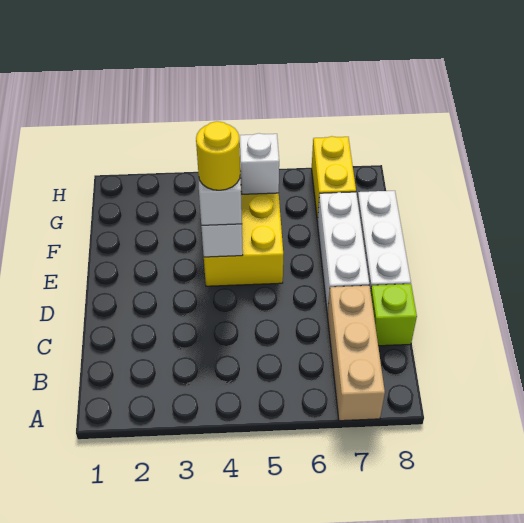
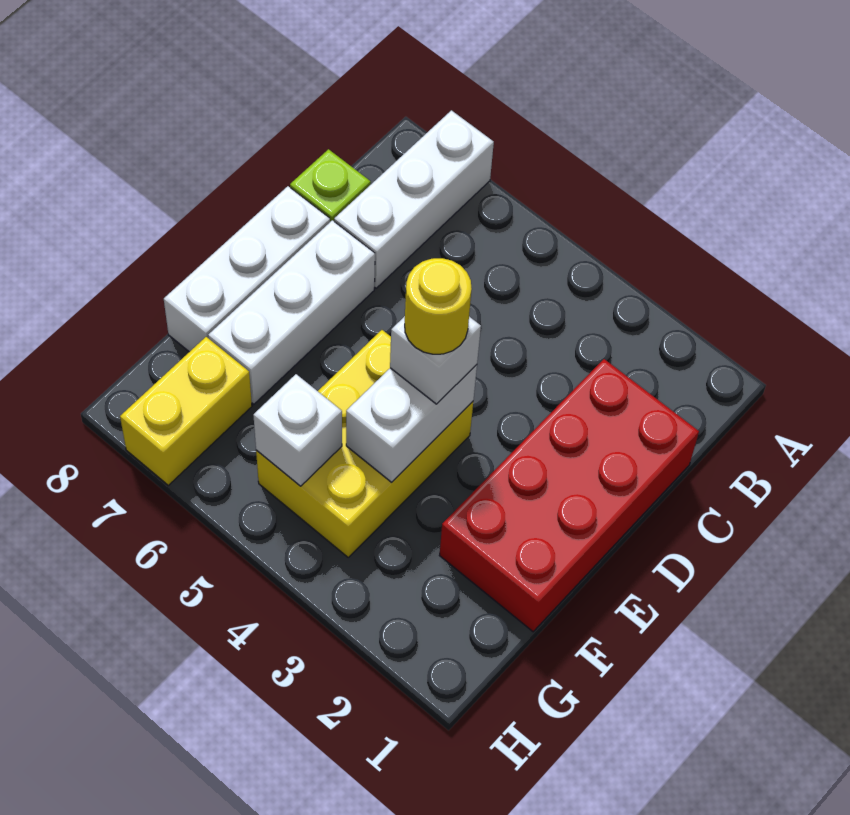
tan 1x3 brick [327,285,385,421] -> white 1x3 brick [334,110,494,288]
none -> red 2x4 brick [440,359,699,632]

